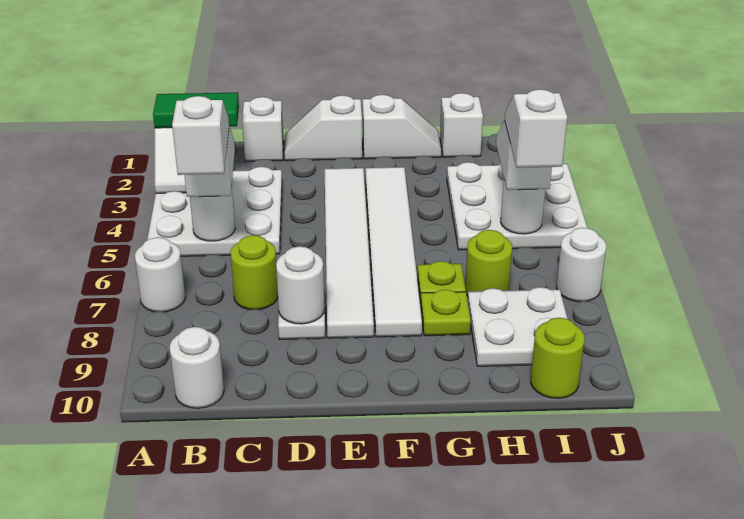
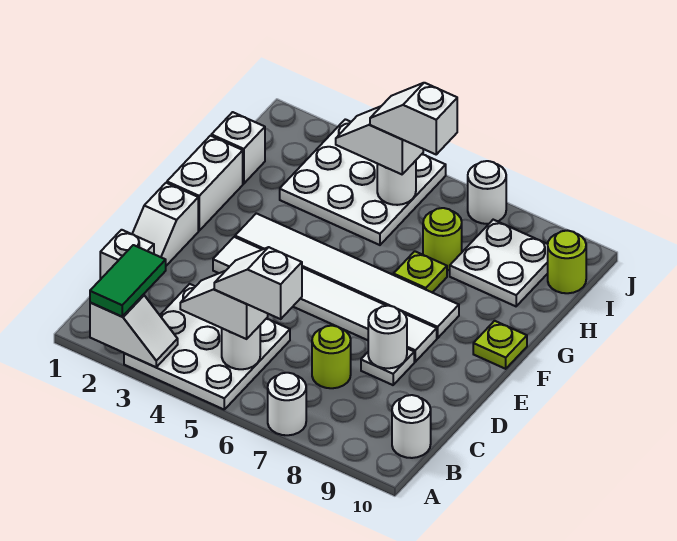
white 1x2 slope [363,95,441,159] -> white 1x2 brick [167,136,243,231]
lime 1x1 plate [421,290,471,336] -> lime 1x1 plate moved to [473,321,527,369]

